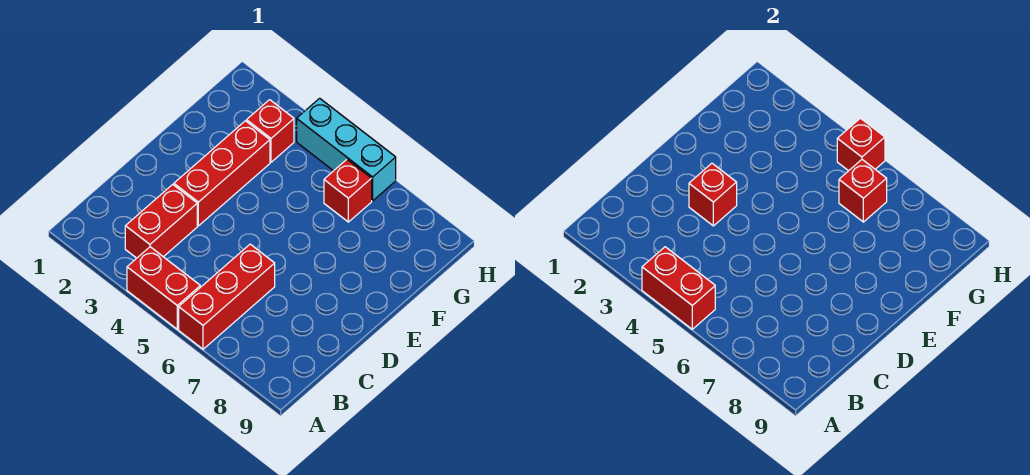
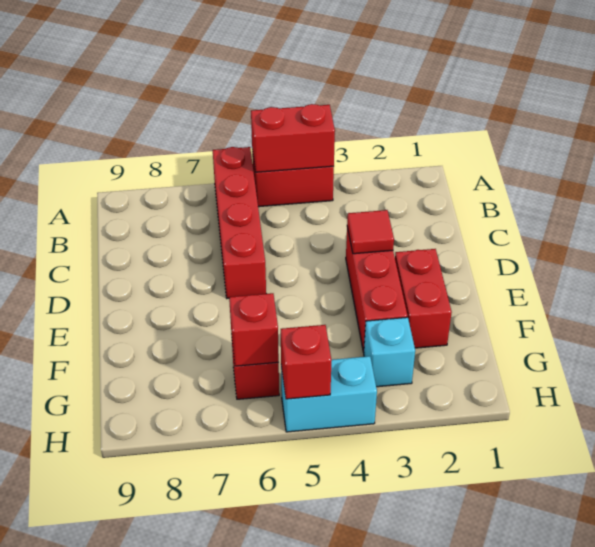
red 1x3 brick [179,244,275,349] -> red 1x4 brick [213,147,266,298]
red 1x2 brick [125,184,197,258] -> red 1x2 brick moved to [395,249,452,348]
red 1x1 brick [689,163,737,226] -> red 1x1 tile [347,210,394,254]
red 1x1 brick [247,100,294,162] -> cyan 1x1 brick [364,317,415,387]
cyan 1x3 brick [297,98,396,201] -> cyan 1x2 brick [281,356,377,432]

